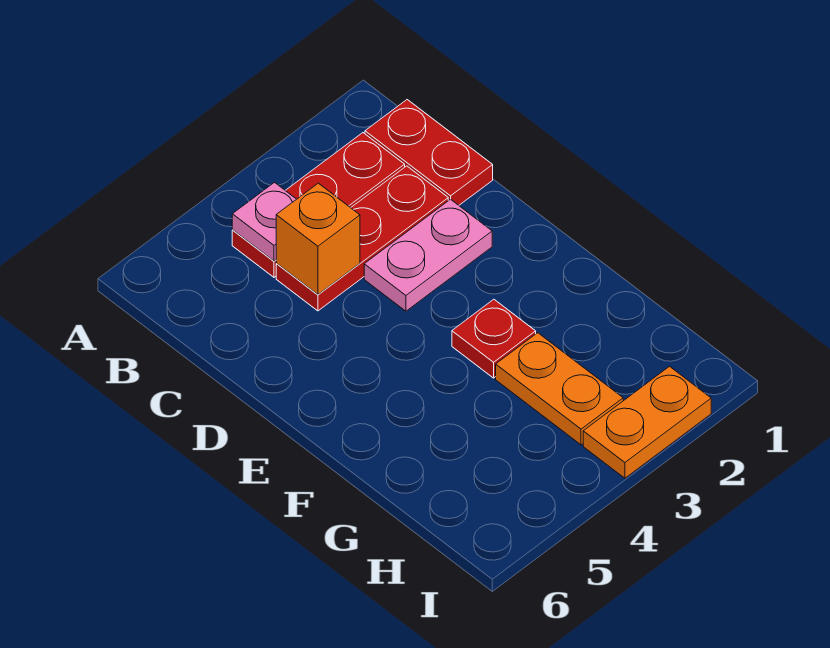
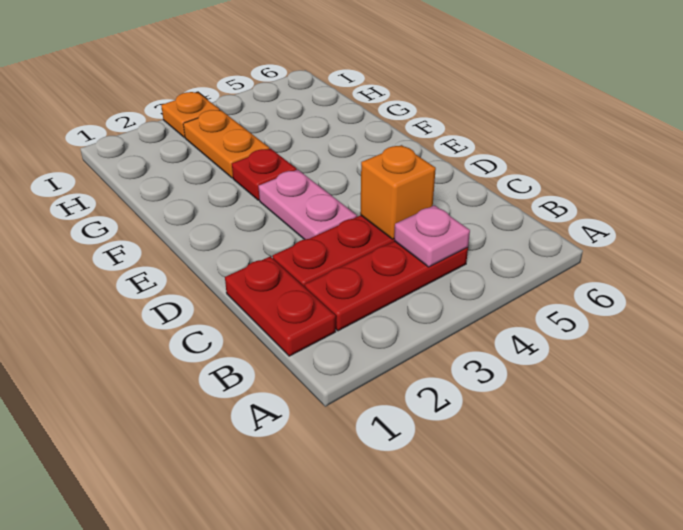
pink 1x2 plate [364,199,492,311] -> pink 1x2 plate turned to [259,170,357,239]
orange 1x2 plate [583,366,711,478] -> orange 1x1 plate [161,92,220,137]

